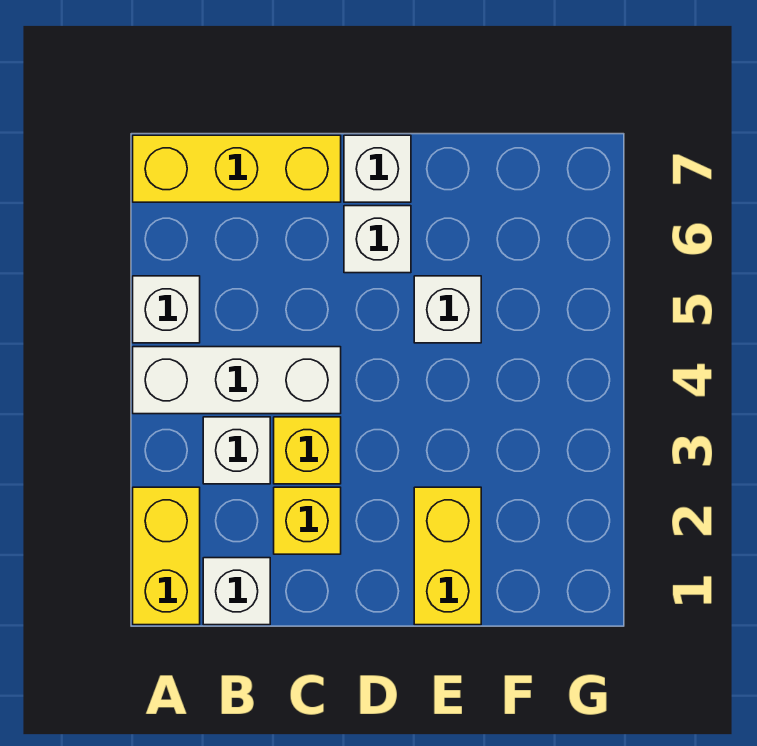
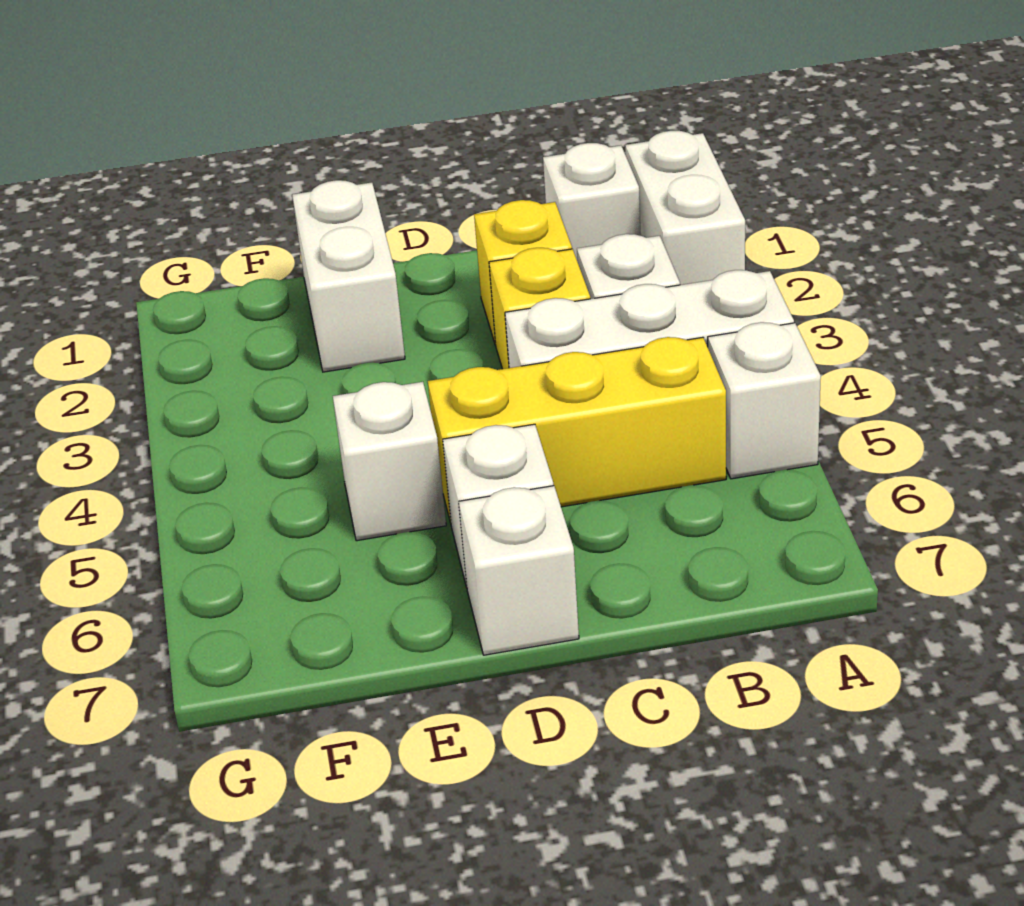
yellow 1x2 brick [133,487,200,625] -> white 1x2 brick [625,131,745,285]
yellow 1x3 brick [133,135,341,202] -> yellow 1x3 brick moved to [428,337,726,523]
yellow 1x2 brick [414,487,481,625] -> white 1x2 brick [292,180,405,372]

